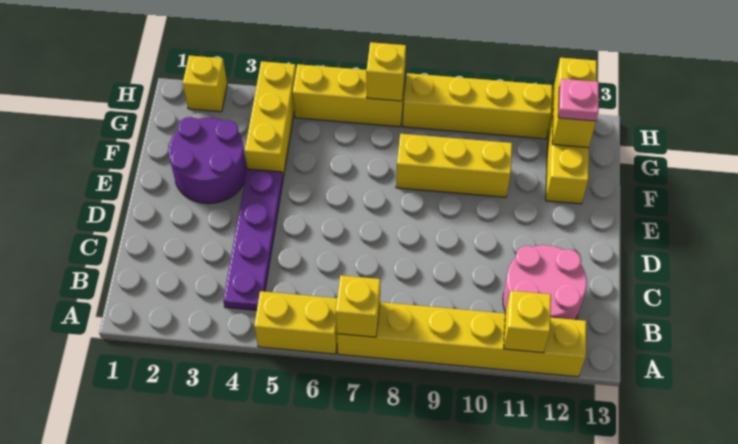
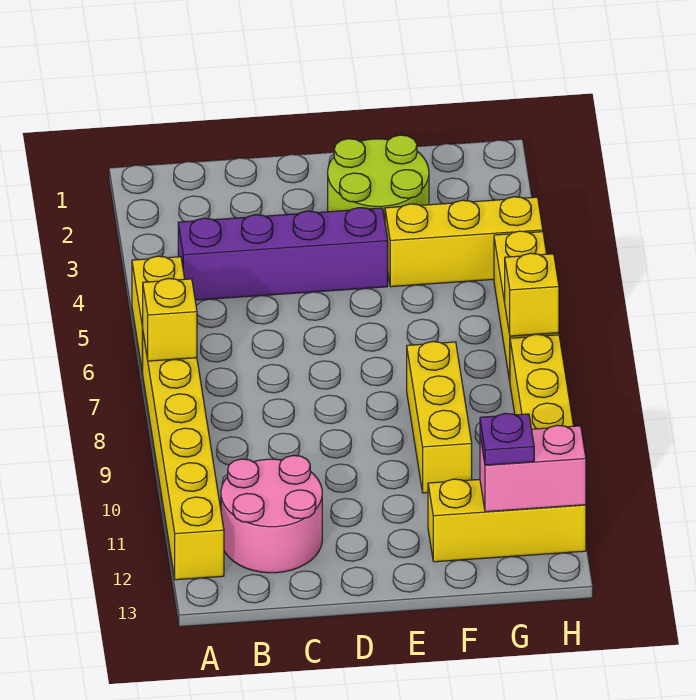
yellow 1x1 brick [504,291,551,353] -> none
purple 1x4 plate [223,169,283,310] -> purple 1x4 brick [178,208,388,300]
purple 2x2 round brick [168,117,247,204] -> lime 2x2 round brick [328,135,429,220]
yellow 1x2 brick [552,58,597,148] -> pink 1x2 brick [480,425,586,512]
pink 1x1 plate [558,79,599,121] -> purple 1x1 plate [480,413,534,465]
yellow 1x1 brick [183,56,227,112] -> none

